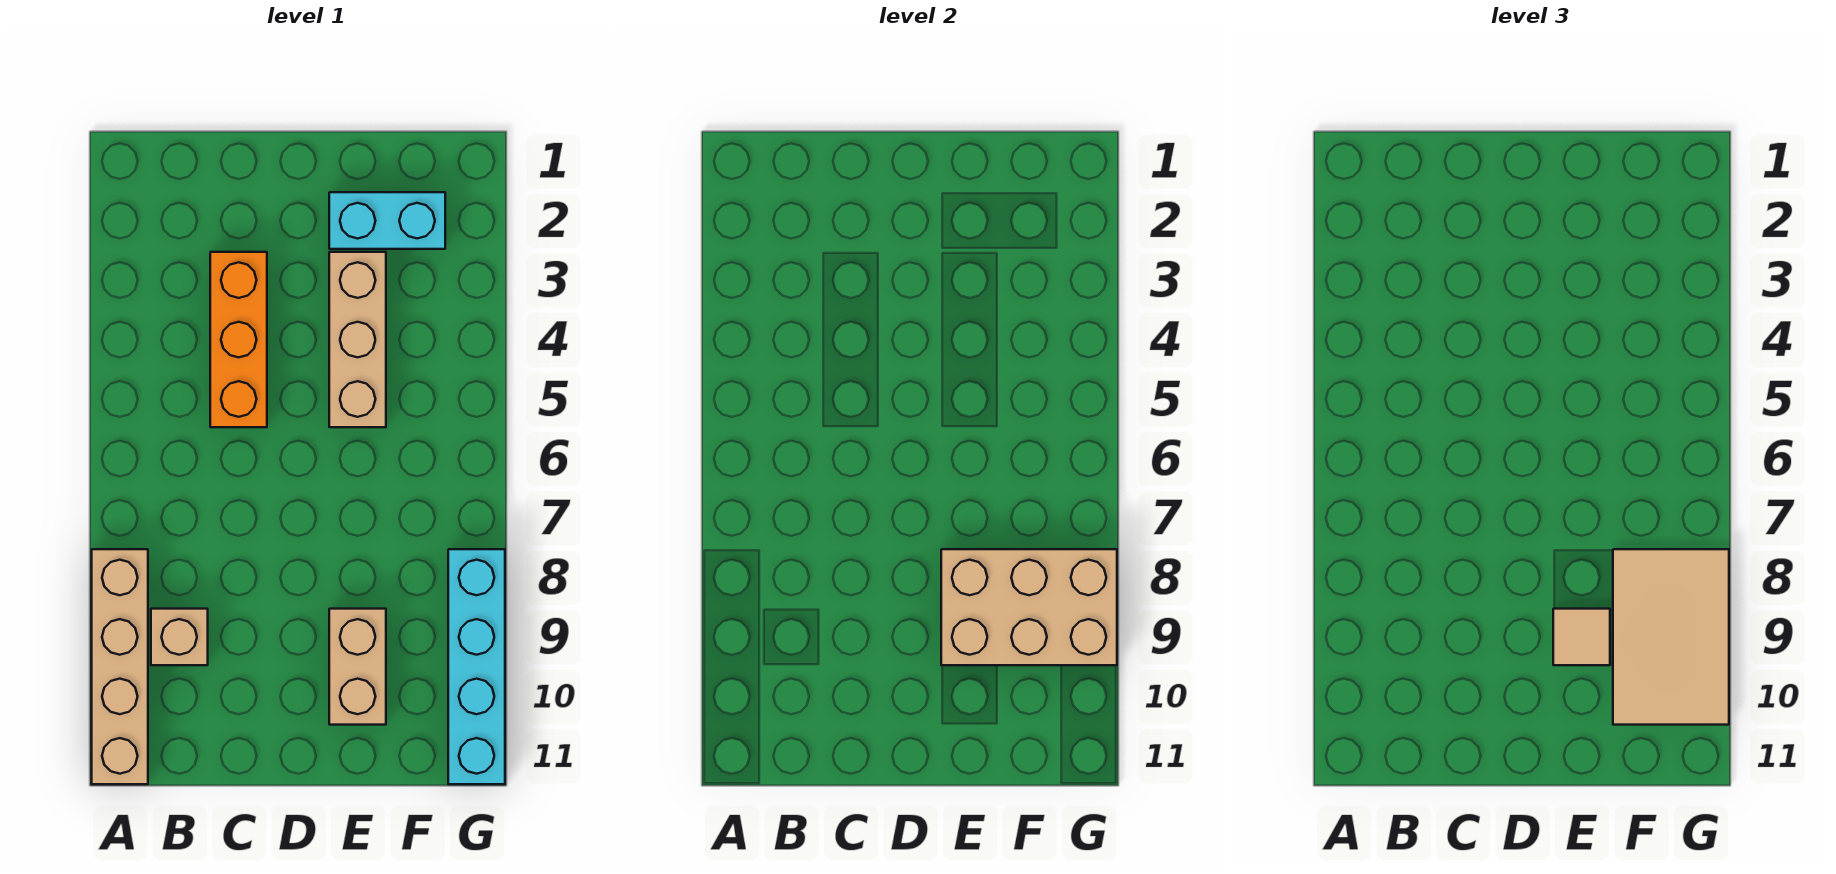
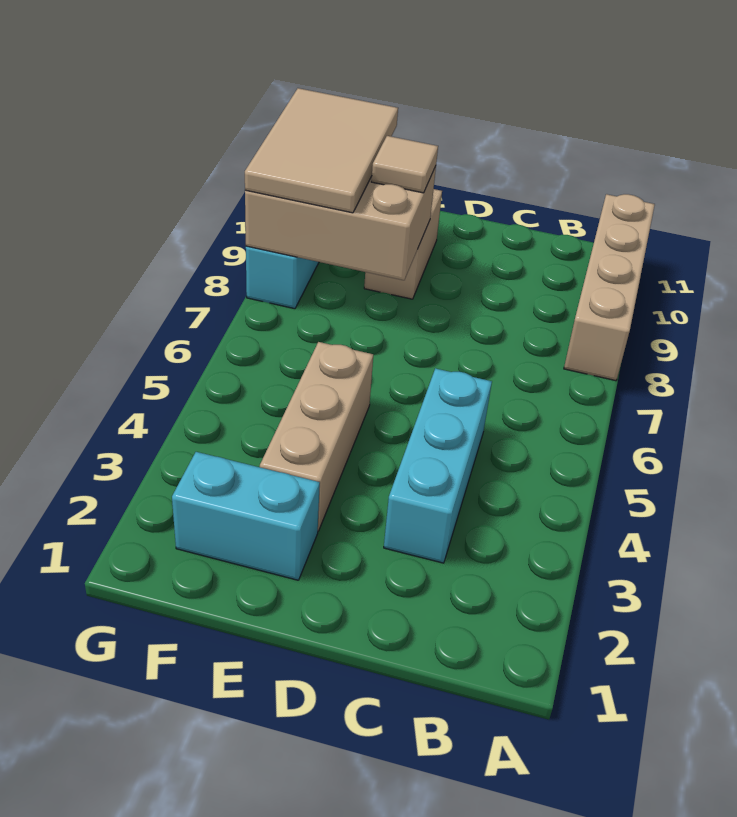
tan 1x1 brick [151,609,208,665] -> none
orange 1x3 brick [210,252,267,427] -> cyan 1x3 brick [384,368,492,563]

